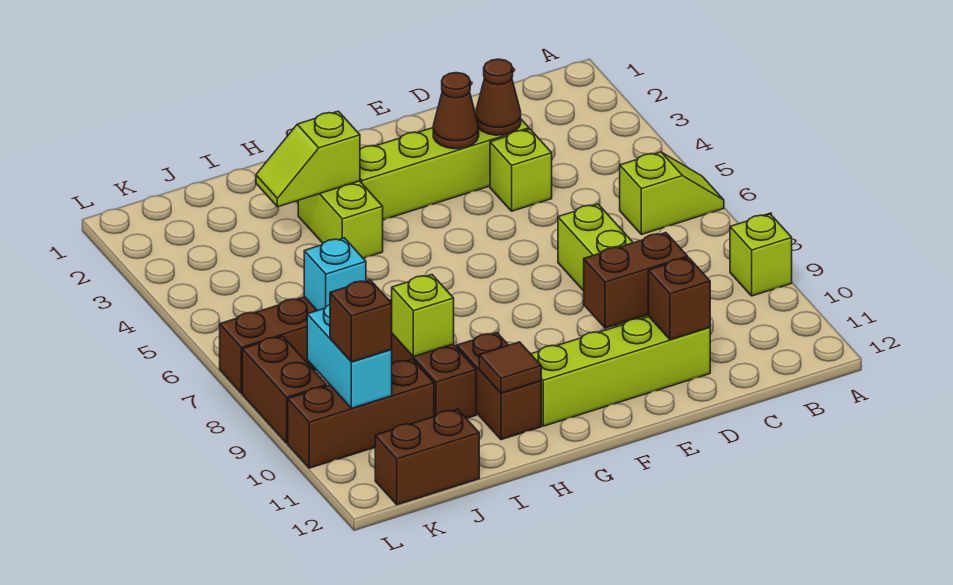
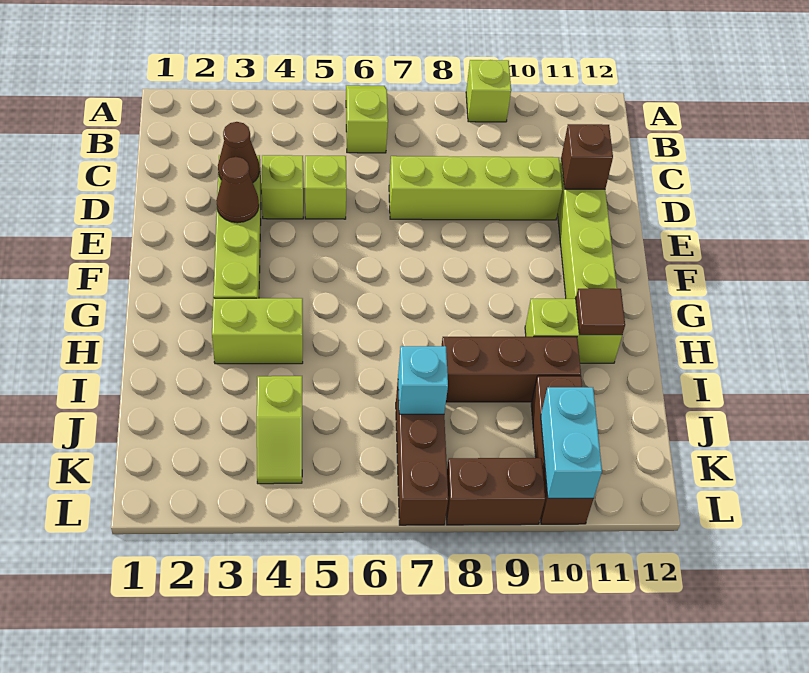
brown 1x2 brick [584,233,688,328] -> none
lime 1x2 slope [256,111,360,207] -> lime 1x2 slope moved to [257,376,302,484]
brown 1x2 brick [456,333,541,440] -> lime 1x2 brick [525,299,622,363]
lime 1x1 brick [392,275,454,357] -> lime 1x1 brick moved to [305,156,347,219]
brown 1x2 brick [375,409,479,505] -> none
cyan 1x2 brick [307,305,392,408] -> cyan 1x2 brick turned to [541,387,602,498]
brown 1x1 brick [330,280,392,362] -> none

